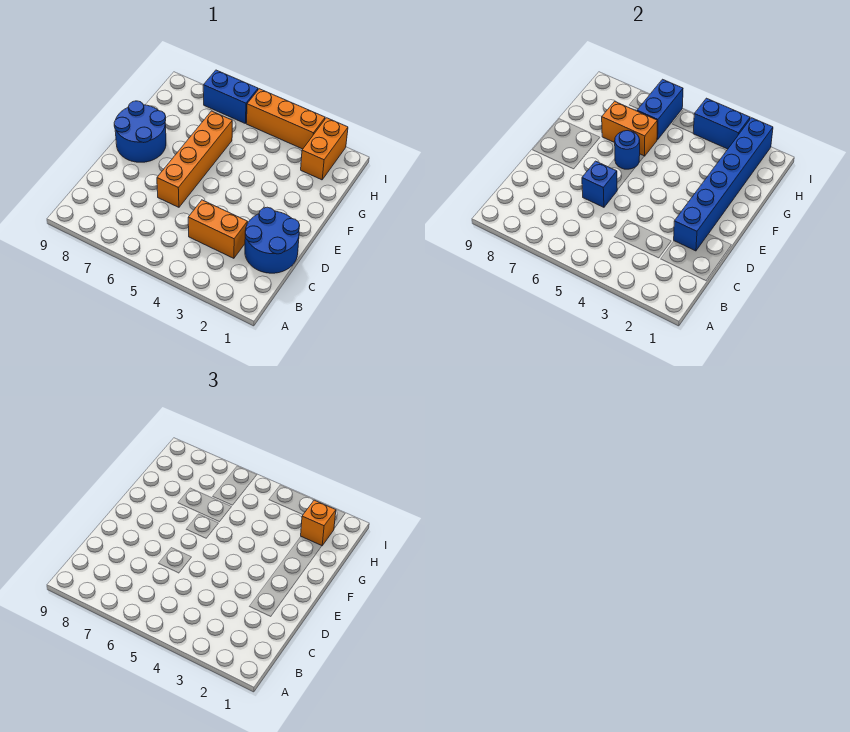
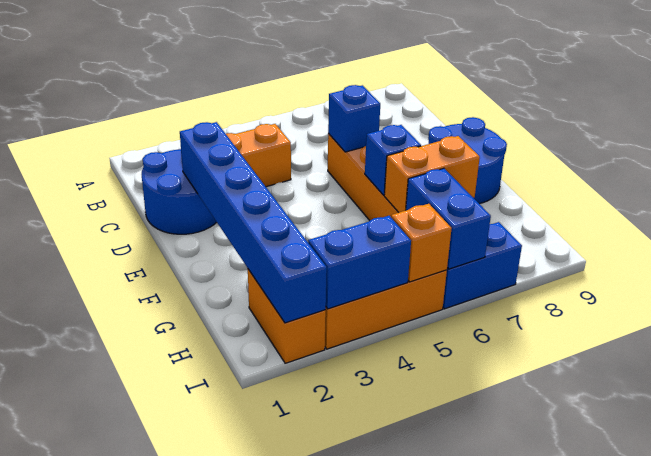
blue 1x1 round brick [615,131,640,169] -> blue 1x1 brick [365,125,421,195]
orange 1x1 brick [301,500,336,546] -> orange 1x1 brick moved to [391,204,452,282]

